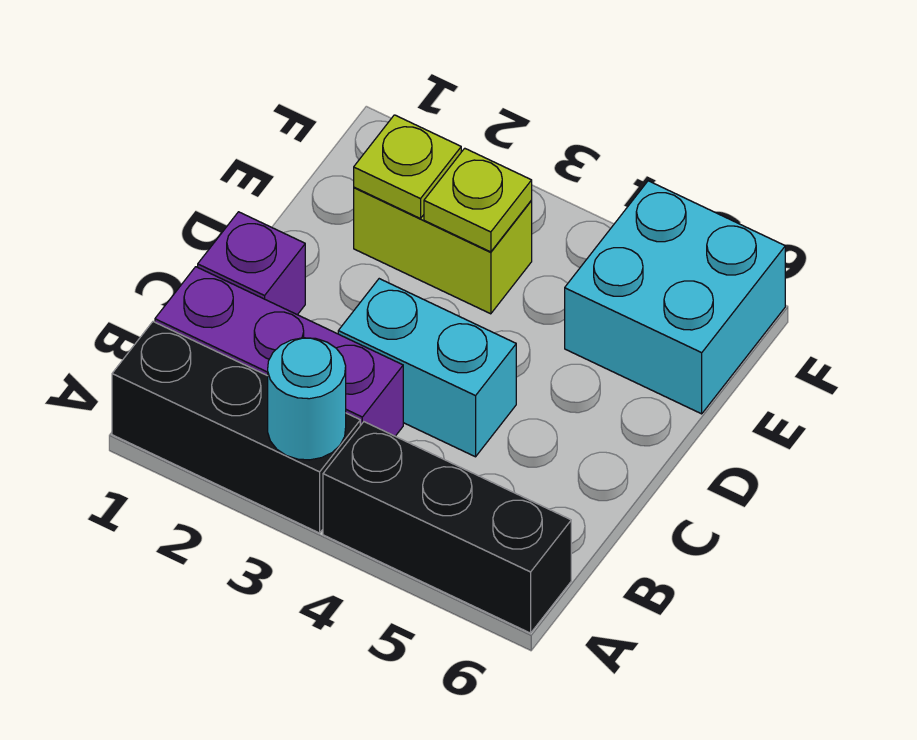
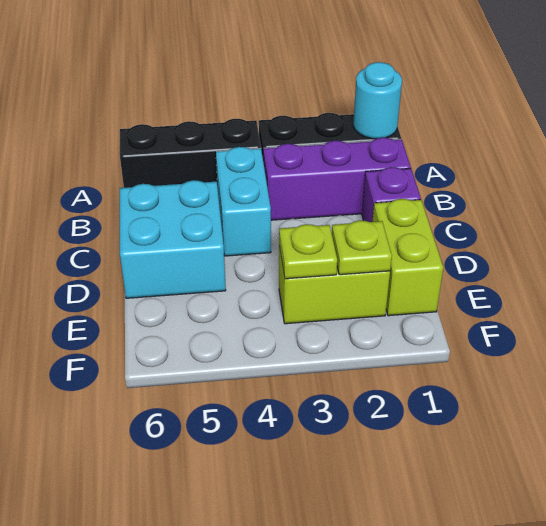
cyan 1x1 round brick [268,338,346,460] -> cyan 1x1 round brick moved to [353,62,402,139]
cyan 1x2 brick [338,279,516,457] -> cyan 1x2 brick turned to [216,147,271,256]
none -> lime 1x2 brick [372,199,443,316]
cyan 2x2 brick [565,181,785,414] -> cyan 2x2 brick moved to [120,180,226,298]

